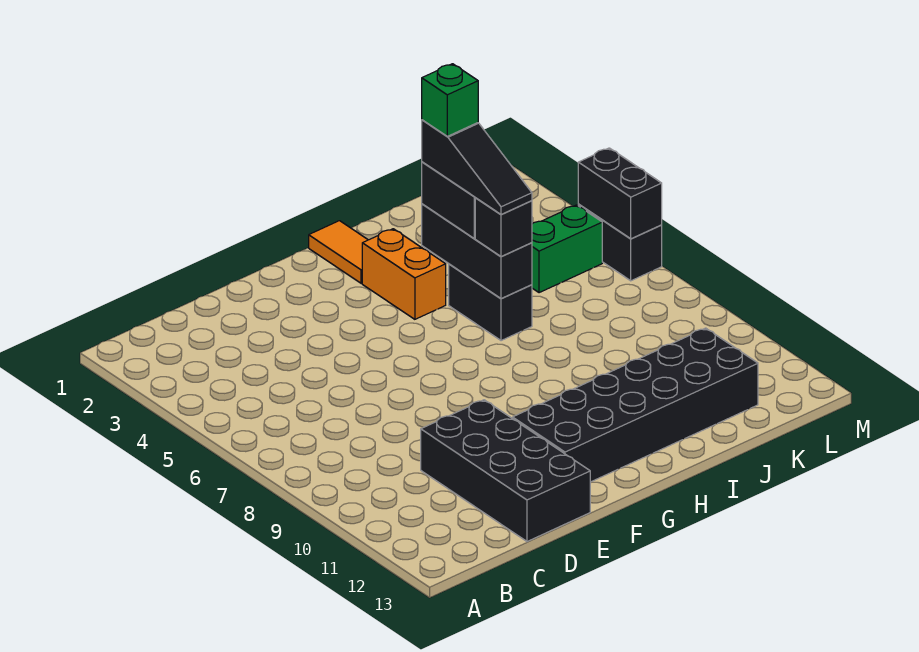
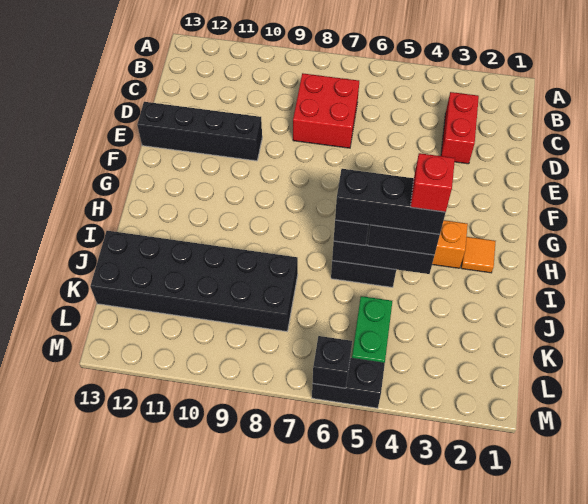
none -> red 1x2 brick [441,92,479,164]
none -> red 2x2 brick [293,73,359,148]
black 2x4 brick [421,400,590,542] -> black 1x4 brick [137,102,262,161]
black 2x6 brick [513,328,758,482] -> black 2x6 brick turned to [90,231,298,331]
orange 1x2 tile [309,221,368,283] -> orange 1x1 tile [461,237,496,273]
black 1x3 slope [422,120,532,214] -> black 1x3 brick [335,169,446,234]
green 1x1 brick [422,64,478,136] -> red 1x1 brick [410,153,455,212]
black 1x2 brick [578,148,662,239] -> black 1x1 brick [313,336,352,388]

